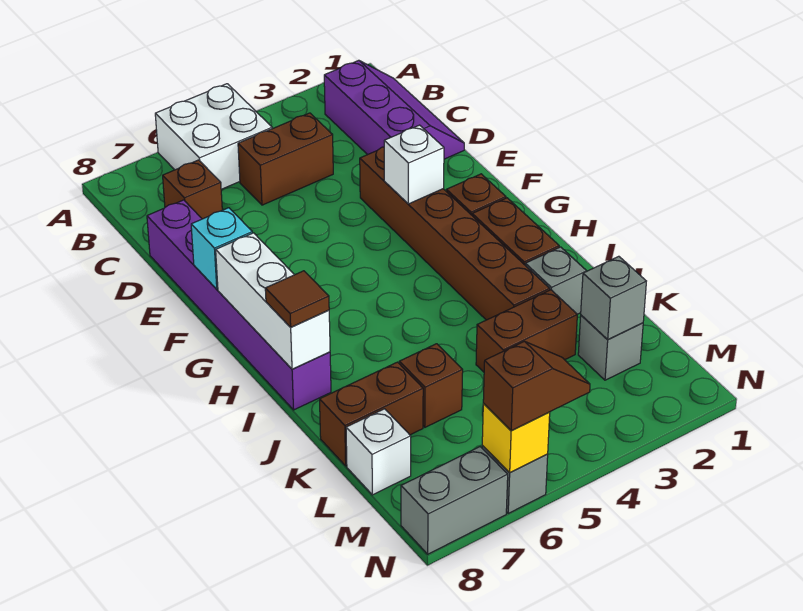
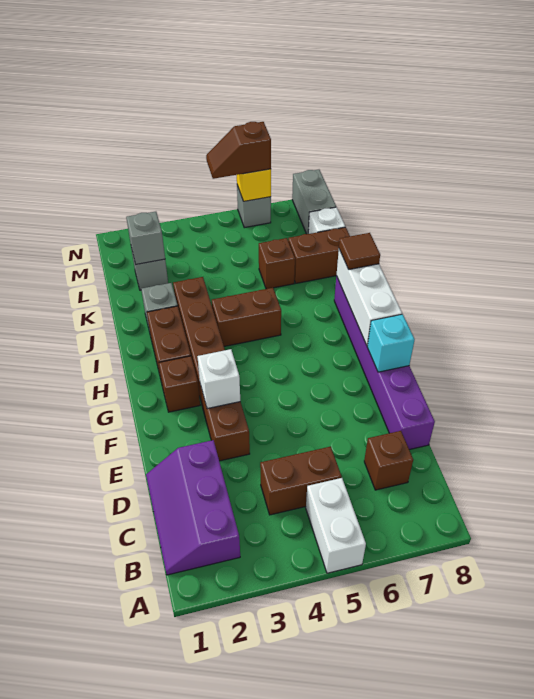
white 2x2 brick [155,84,272,189] -> white 1x2 brick [306,478,366,573]
brown 1x2 brick [476,290,577,372] -> brown 1x2 brick moved to [212,288,281,346]
grey 1x2 brick [401,447,508,554] -> grey 1x2 brick turned to [292,170,336,234]

